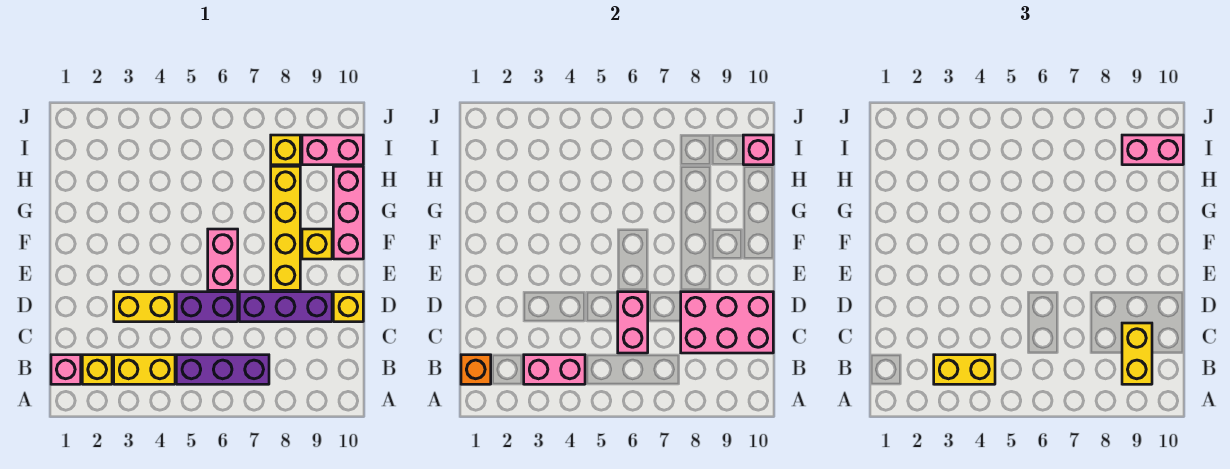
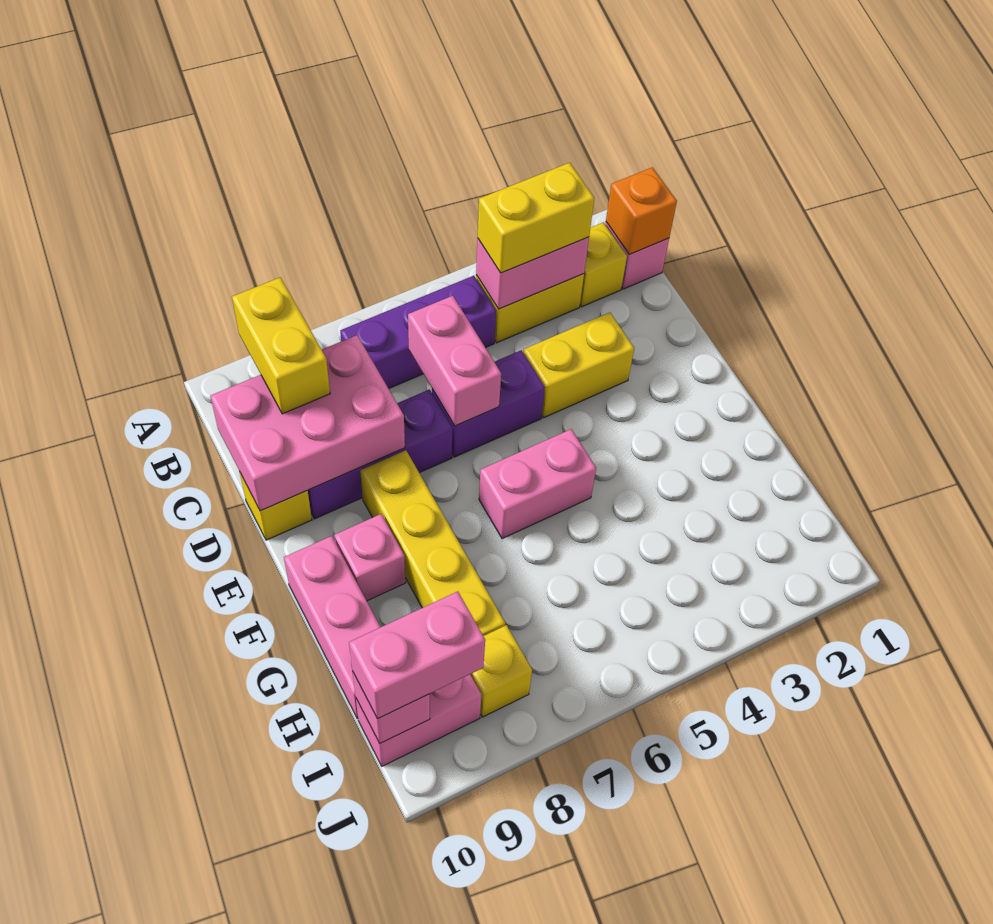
pink 1x2 brick [208,229,238,290] -> pink 1x2 brick turned to [479,429,596,539]
yellow 1x1 brick [302,229,332,259] -> pink 1x1 brick [334,514,406,601]

